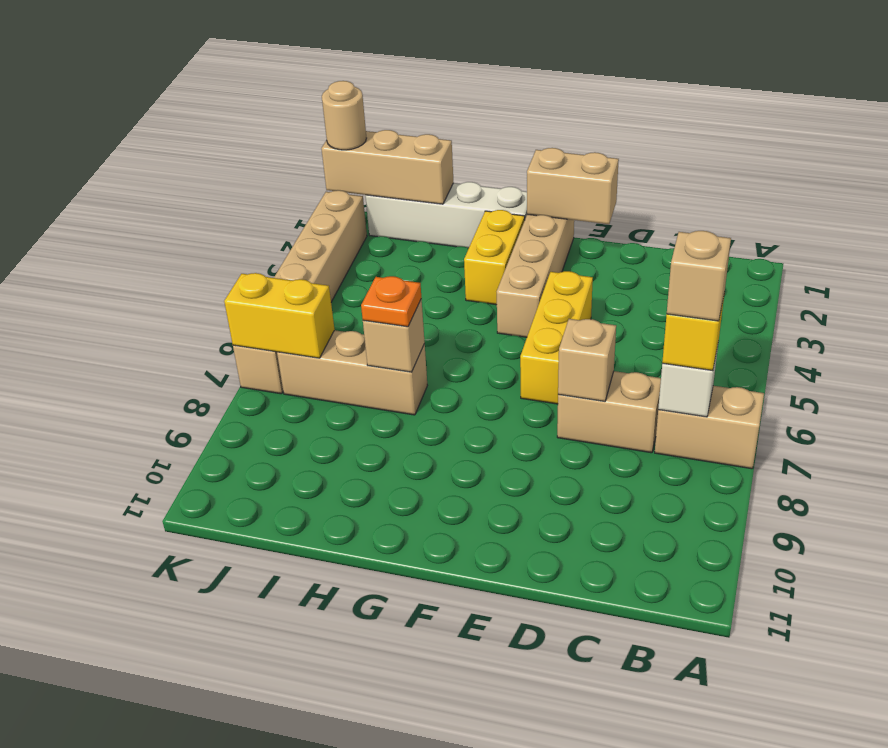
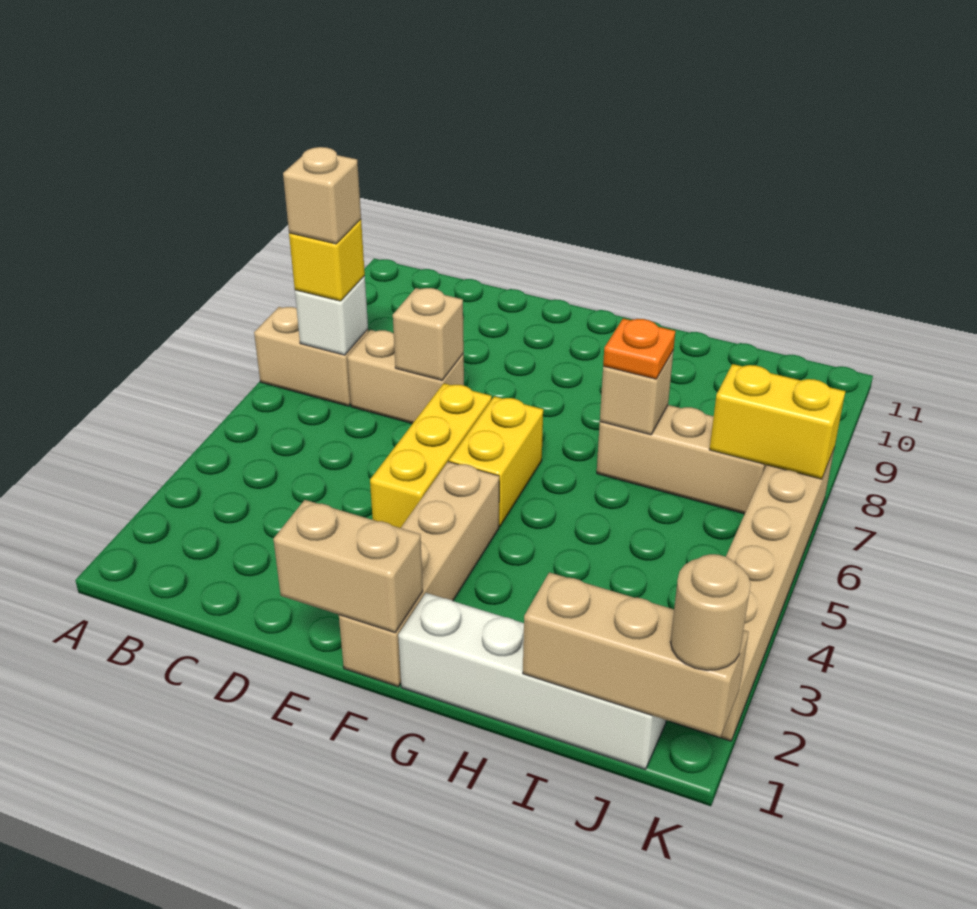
yellow 1x2 brick [464,210,525,305] -> yellow 1x2 brick moved to [449,396,543,526]

